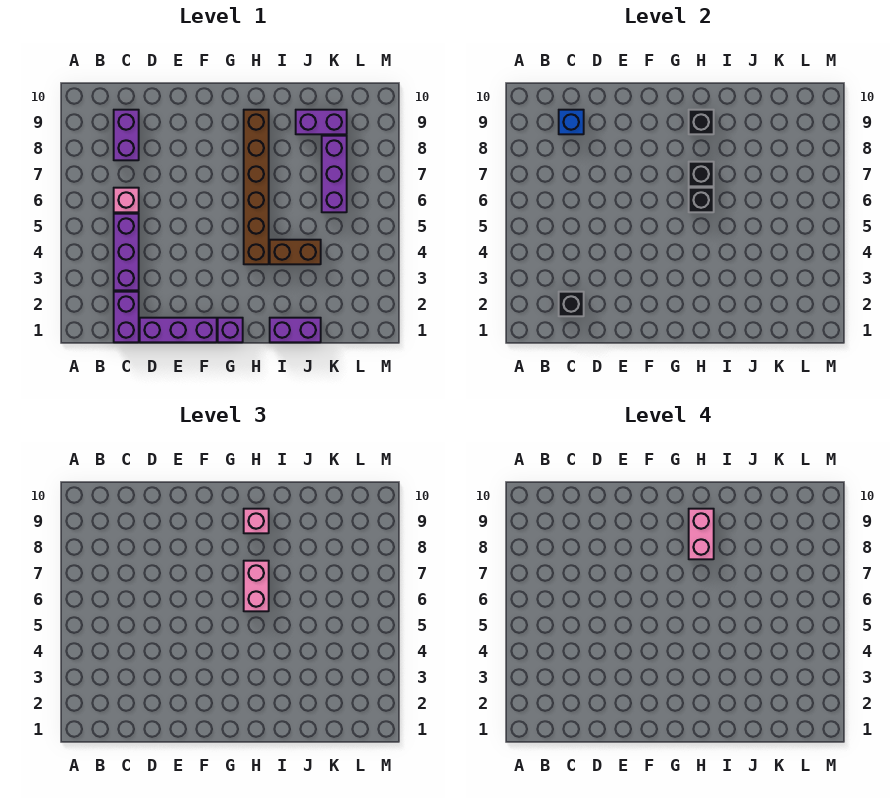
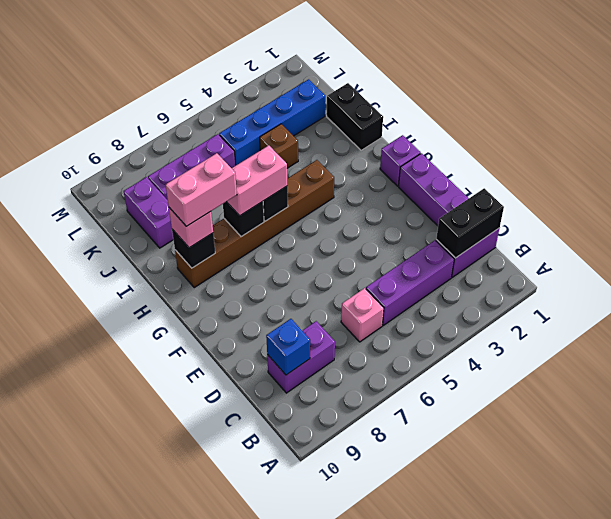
black 1x1 brick [559,292,584,316] -> black 1x2 brick [436,188,504,258]
purple 1x2 brick [270,318,321,342] -> black 1x2 brick [327,83,383,150]
brown 1x2 brick [270,240,321,264] -> brown 1x1 brick [260,124,298,168]
none -> blue 1x4 brick [219,79,325,166]

